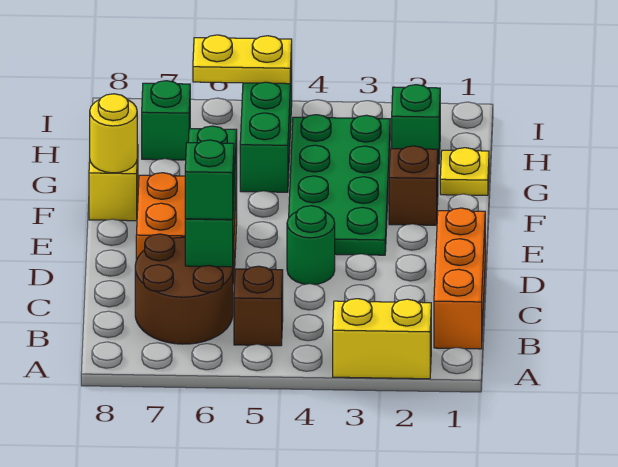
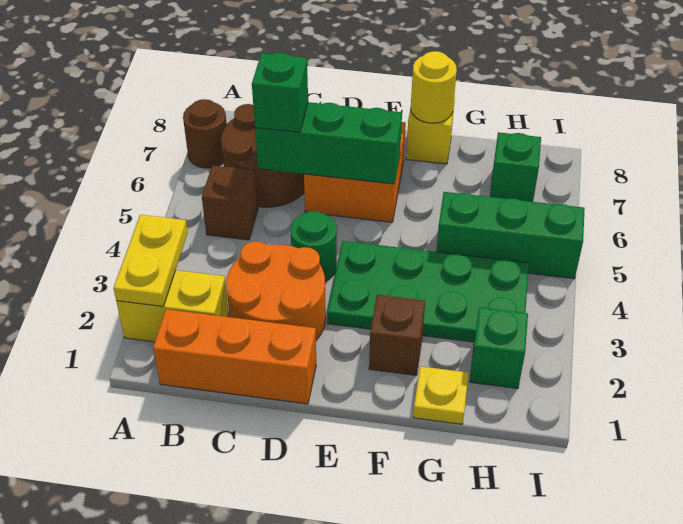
yellow 1x2 brick [333,299,431,379] -> yellow 1x2 brick turned to [116,270,229,342]
none -> brown 1x1 round brick [183,99,227,168]
none -> orange 2x2 round brick [226,241,326,340]
yellow 1x2 plate [193,35,292,84] -> yellow 1x2 plate moved to [113,215,188,306]

